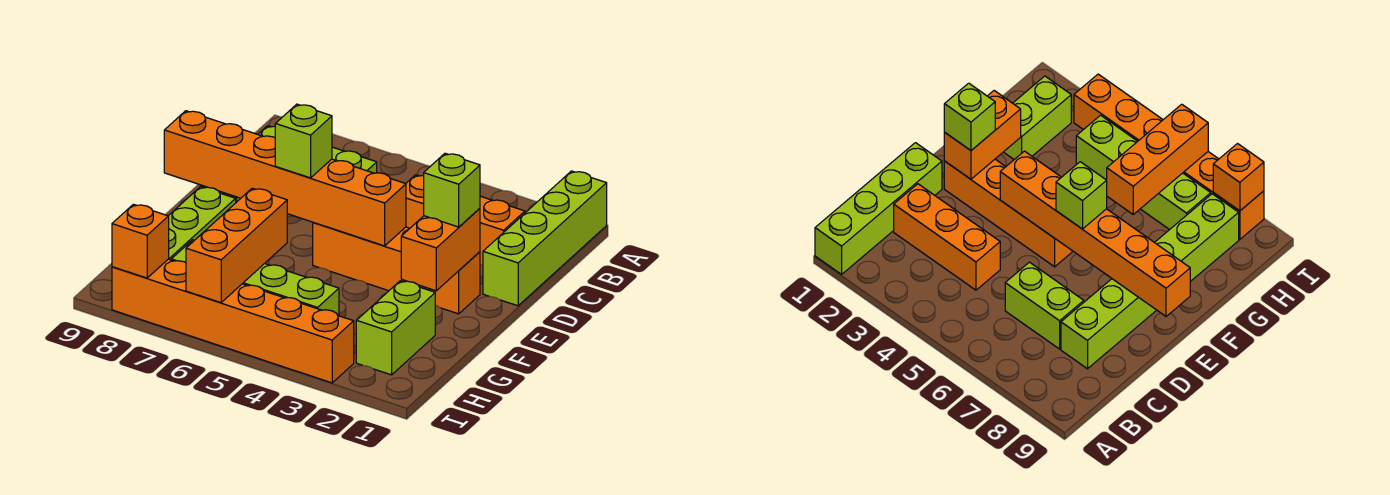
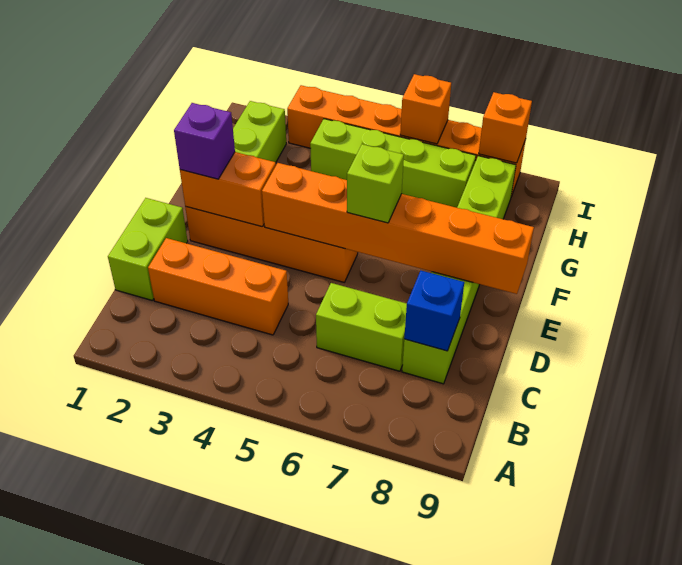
lime 1x4 brick [483,171,607,306] -> lime 1x2 brick [108,198,188,301]
none -> blue 1x1 brick [404,271,464,351]
orange 1x2 brick [401,208,480,291] -> orange 1x2 brick turned to [180,152,276,227]
lime 1x1 brick [424,153,480,227] -> purple 1x1 brick [174,103,235,179]
orange 1x3 brick [186,188,287,303] -> orange 1x1 brick [400,74,451,144]

